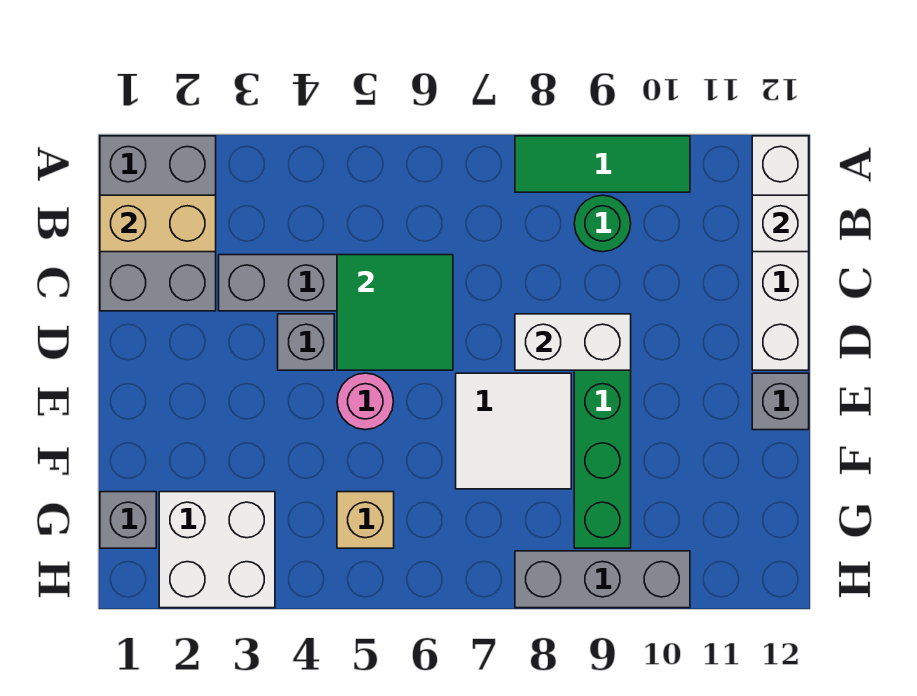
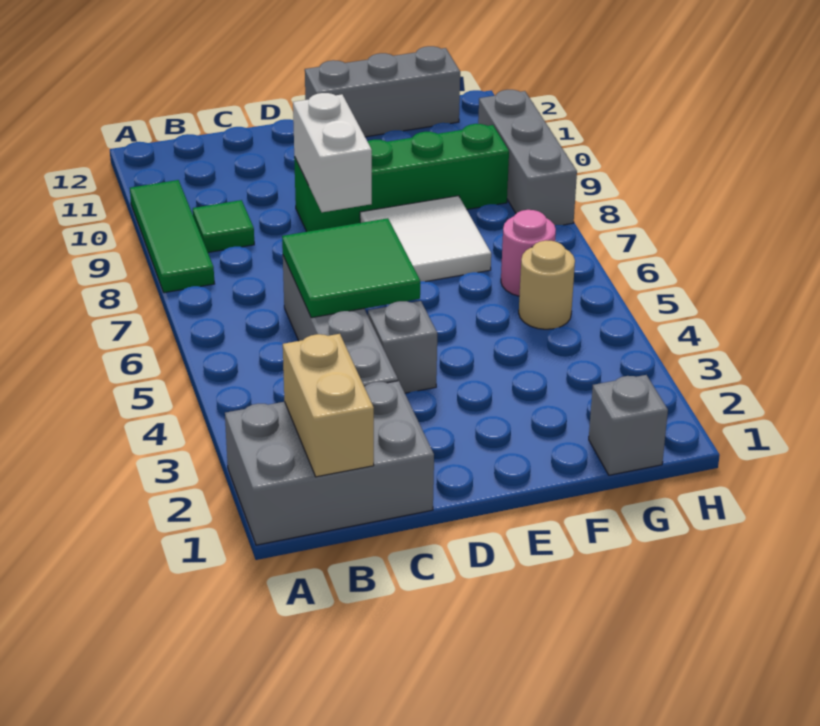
white 1x4 brick [752,136,809,370] -> none
green 1x1 round brick [574,195,631,252] -> green 1x1 tile [193,200,254,252]
white 1x1 brick [752,195,809,252] -> none
pink 1x1 round brick [337,373,394,430] -> pink 1x1 round brick moved to [501,210,556,296]
grey 1x1 brick [752,373,809,430] -> grey 1x3 brick [305,46,460,137]
white 2x2 brick [159,492,275,608] -> none
tan 1x1 brick [337,492,394,548] -> tan 1x1 round brick [519,241,575,329]

